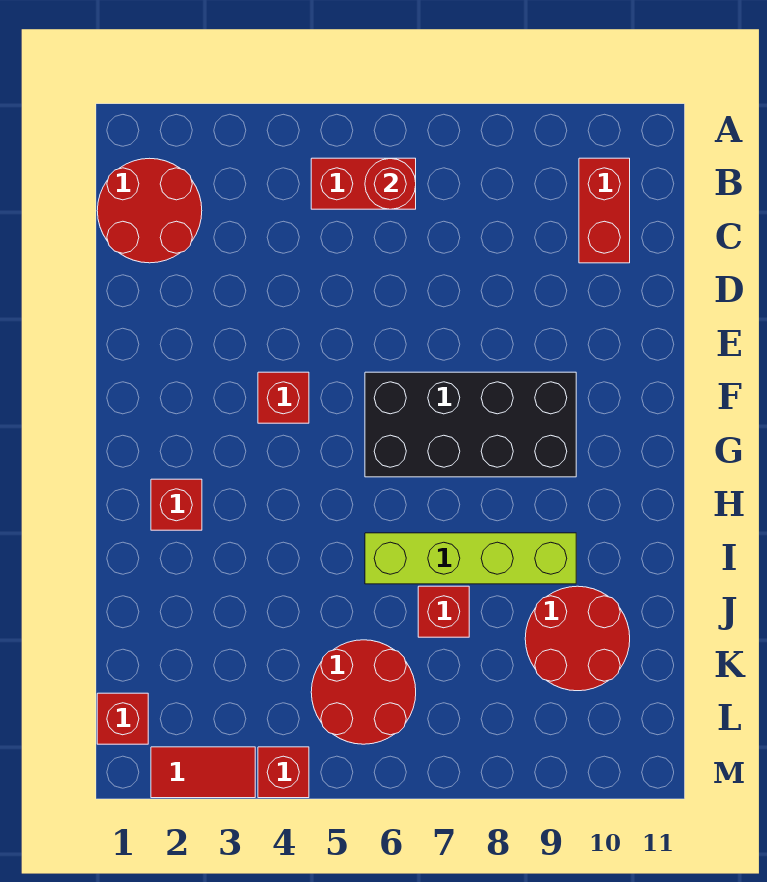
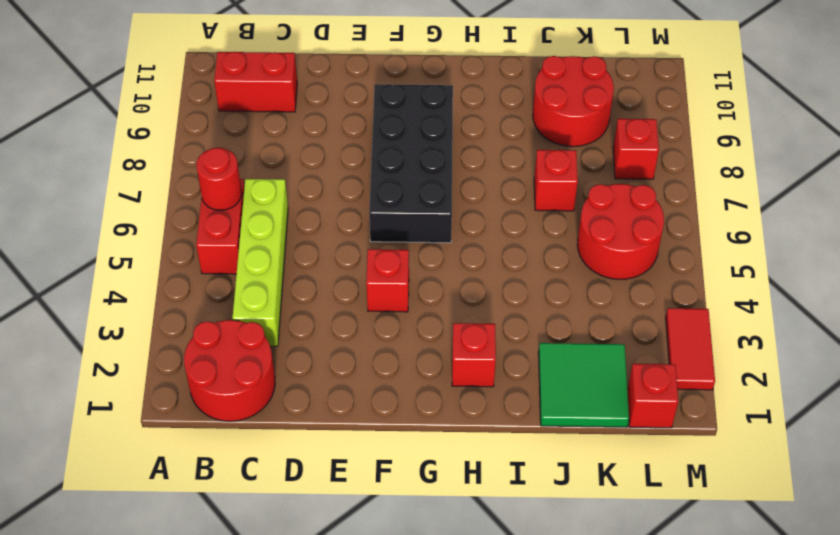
lime 1x4 brick [365,533,576,584] -> lime 1x4 brick moved to [233,179,288,346]
none -> green 2x2 tile [539,343,629,427]
red 1x1 brick [258,747,309,798] -> red 1x1 brick moved to [613,119,659,179]

